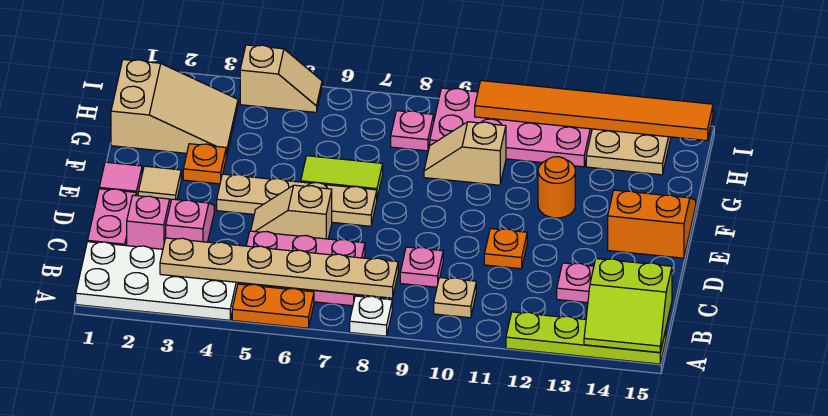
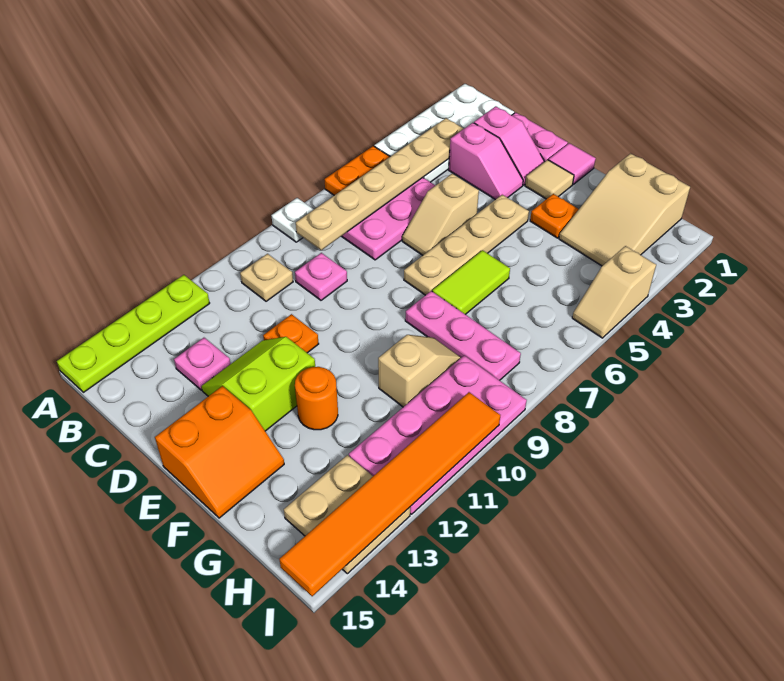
lime 2x2 slope [584,259,672,352] -> lime 2x2 slope moved to [202,337,315,431]
tan 1x2 slope [251,185,332,239] -> tan 1x2 slope turned to [402,174,479,255]
pink 1x1 plate [391,111,434,151] -> pink 1x3 plate [405,291,521,380]

